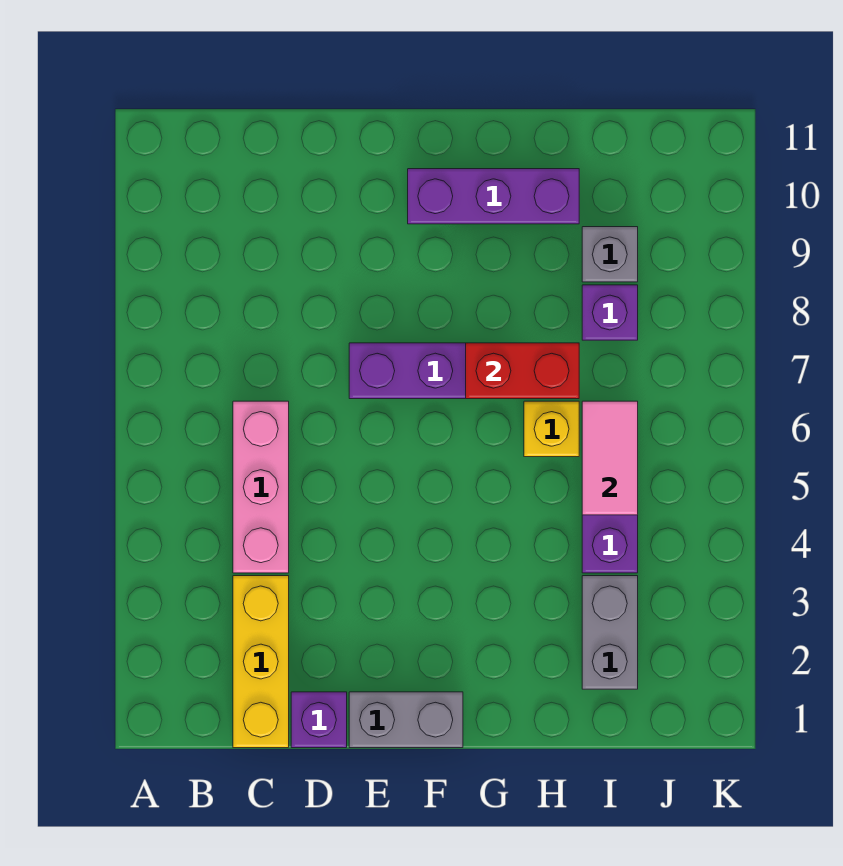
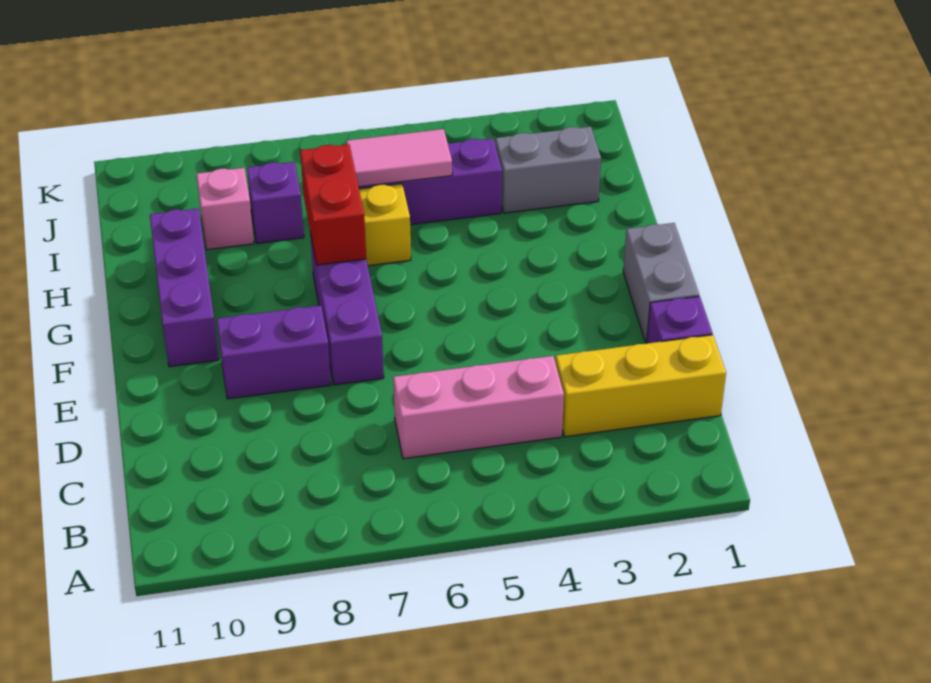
none -> purple 1x2 brick [217,305,331,399]
grey 1x1 brick [582,227,638,282] -> pink 1x1 brick [197,168,254,250]

